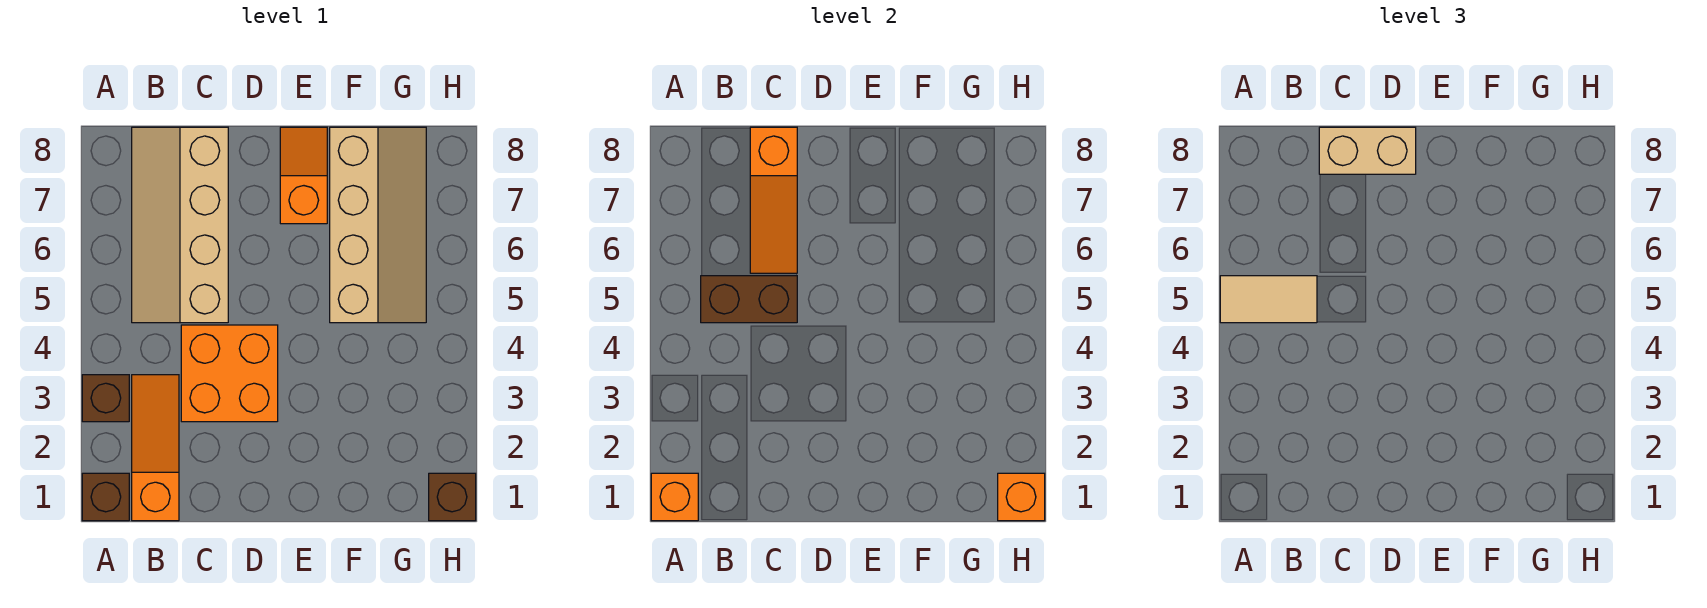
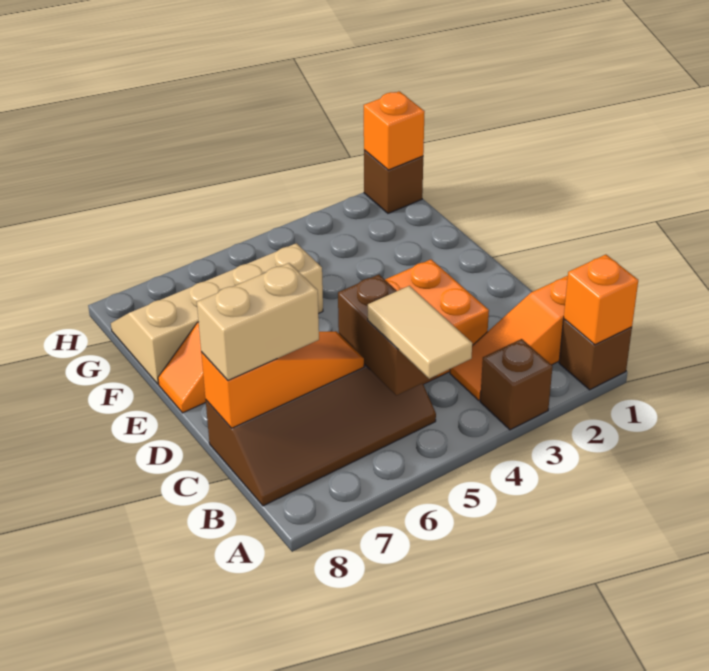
tan 2x4 slope [132,127,228,323] -> brown 2x4 slope [206,365,436,506]
tan 1x2 brick [1319,127,1416,174] -> tan 1x2 brick turned to [197,263,319,380]

